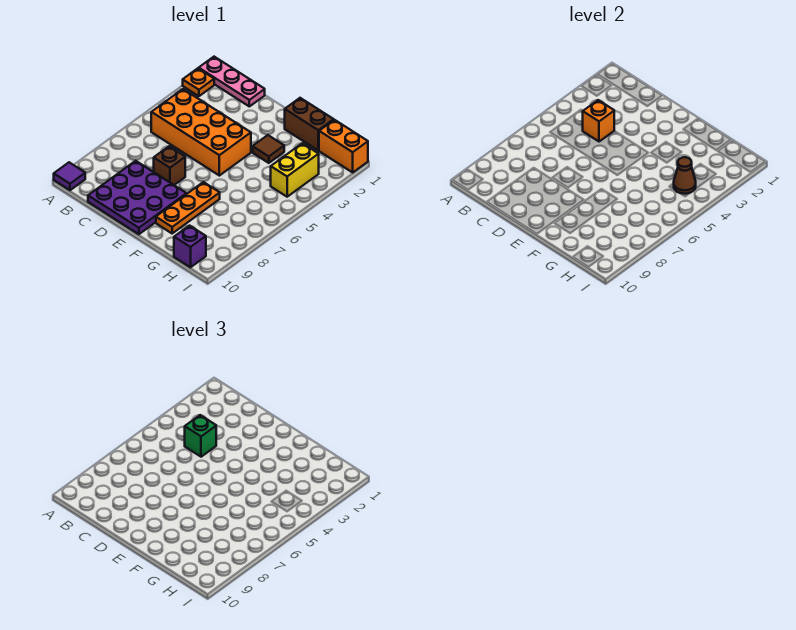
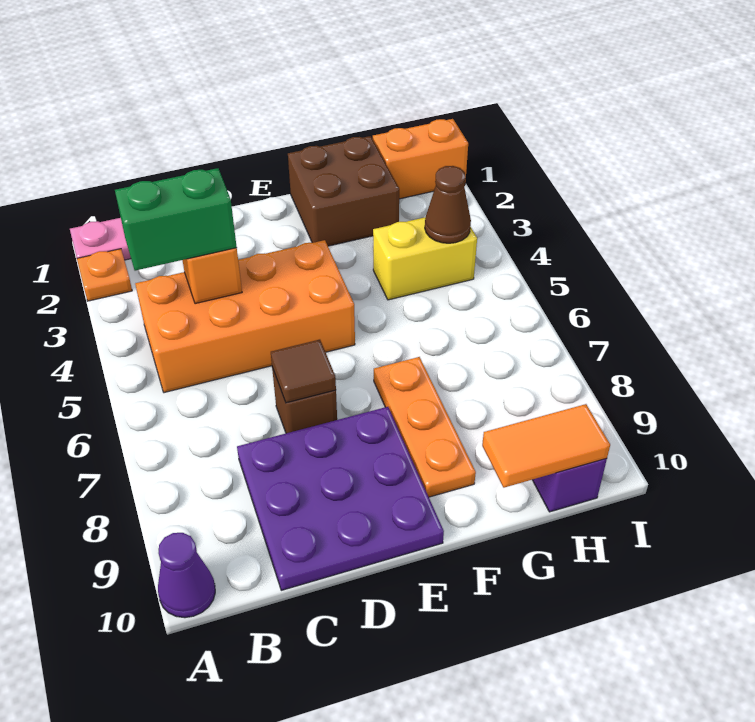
purple 1x1 tile [54,162,85,190] -> purple 1x1 cone [158,533,215,618]
green 1x1 brick [185,415,216,457] -> green 1x2 brick [115,168,237,271]
brown 1x2 brick [285,98,334,150] -> brown 2x2 brick [288,136,399,246]
brown 1x1 tile [253,135,284,163] -> brown 1x1 tile moved to [271,340,336,403]
none -> orange 1x2 tile [482,404,610,488]
yellow 1x2 brick [271,143,319,197] -> yellow 1x2 brick turned to [373,217,477,300]

